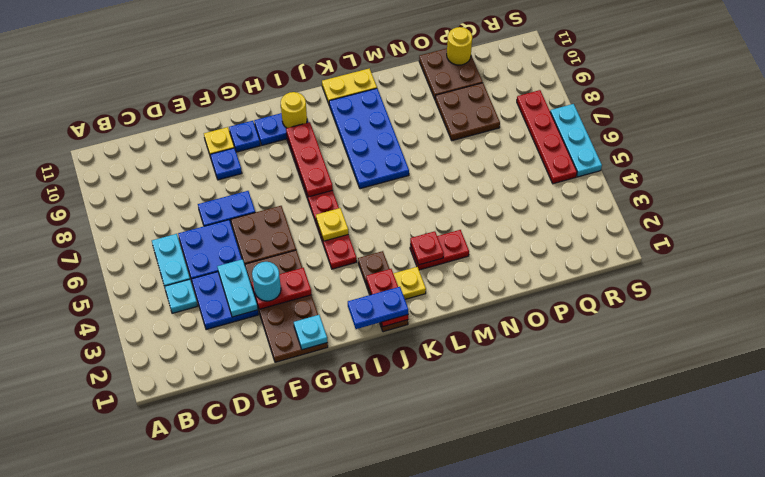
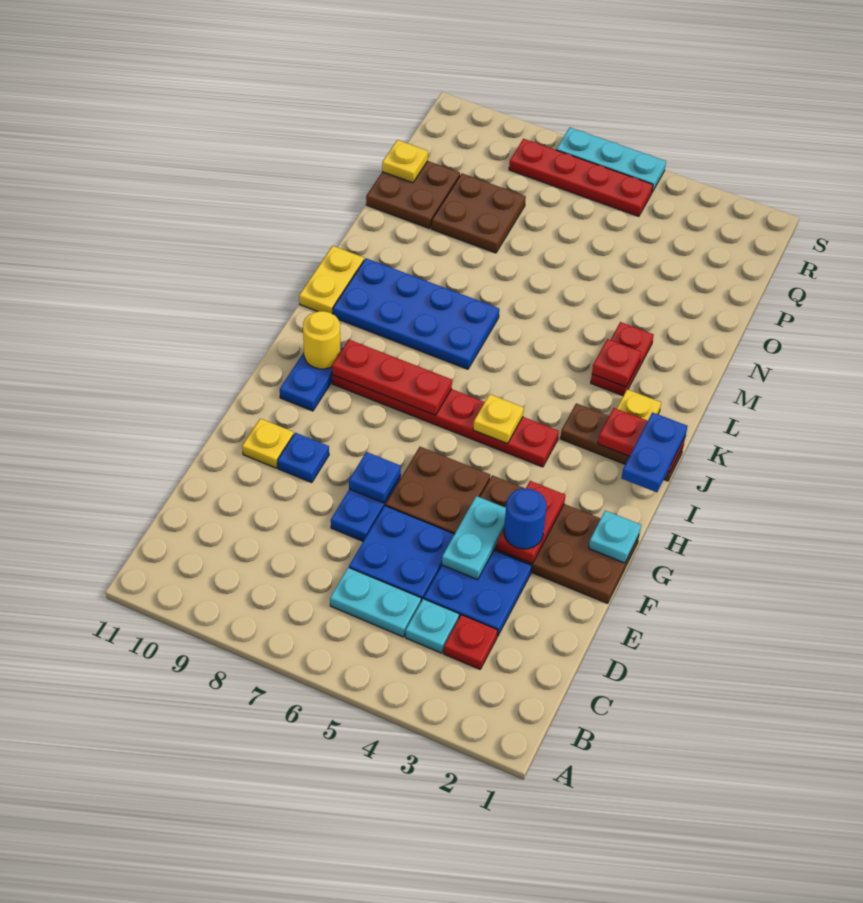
none -> red 1x1 plate [444,615,498,669]
cyan 1x2 plate [217,259,258,317] -> cyan 1x2 plate turned to [442,496,506,580]
cyan 1x1 round brick [252,262,281,301] -> blue 1x1 round brick [504,488,547,549]
blue 1x1 plate [229,121,260,152] -> blue 1x1 plate moved to [349,452,401,503]
yellow 1x1 round brick [447,27,472,65] -> yellow 1x1 plate [382,140,428,183]

